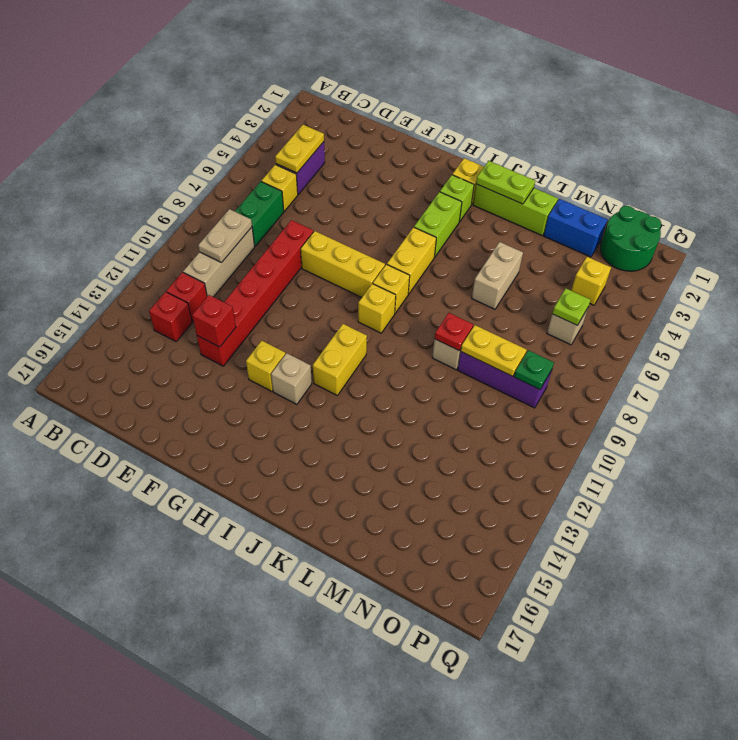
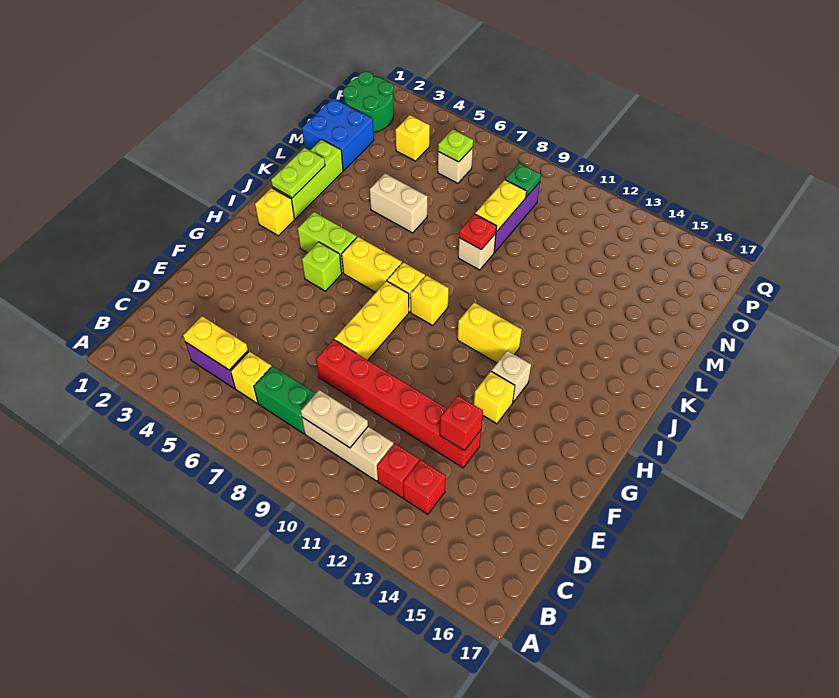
lime 1x1 brick [440,175,474,222] -> lime 1x1 brick moved to [302,242,342,291]
blue 1x2 brick [544,199,607,257] -> blue 2x2 brick [302,98,374,170]

